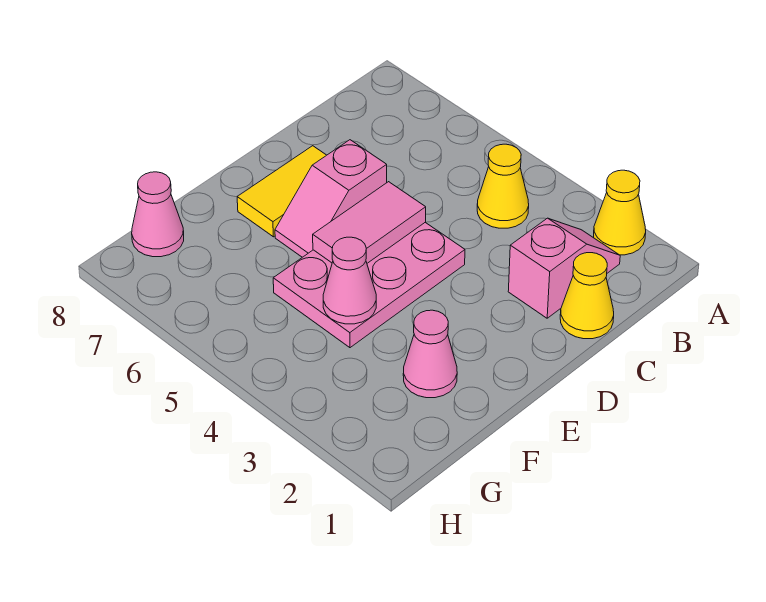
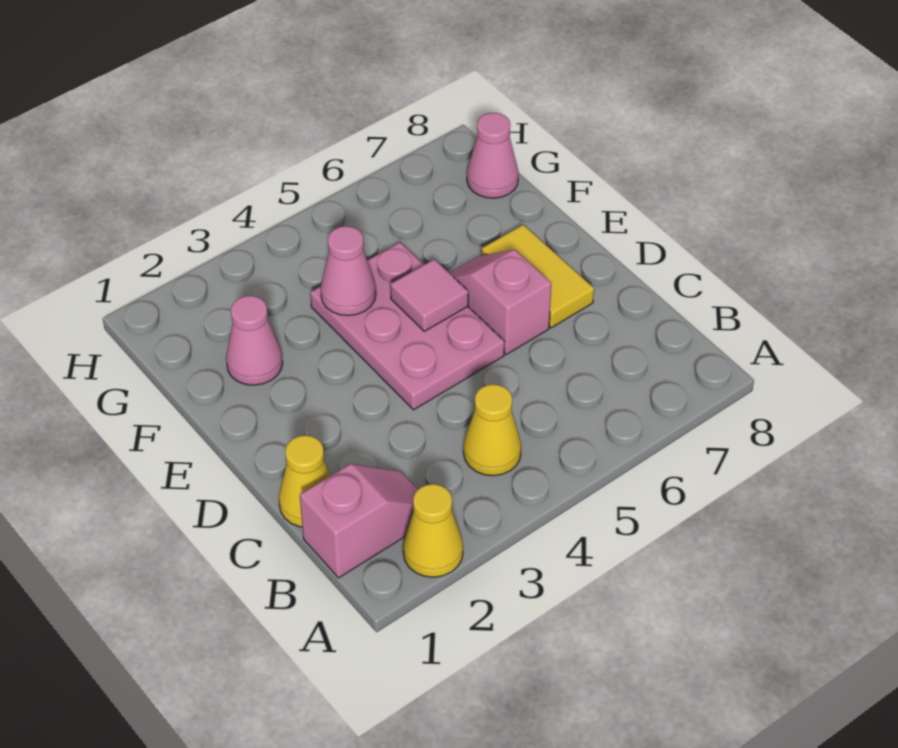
pink 1x2 slope [508,218,620,318] -> pink 1x2 slope turned to [300,464,418,578]
pink 1x2 tile [313,182,426,263] -> pink 1x1 tile [390,259,468,331]

